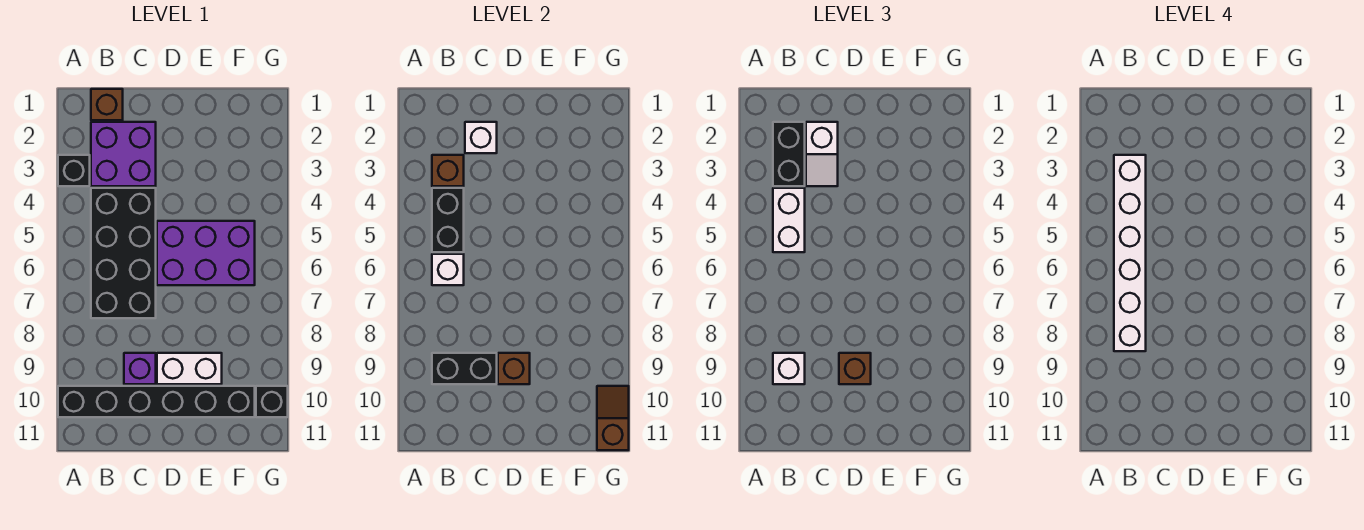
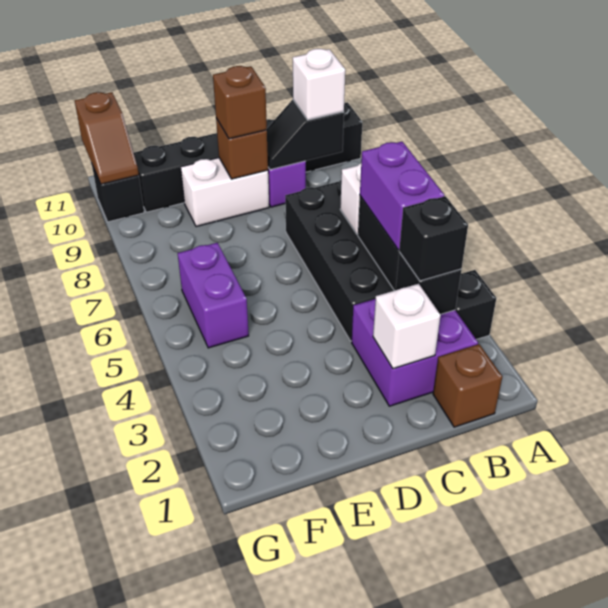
black 1x2 brick [773,122,805,186] -> black 1x1 brick [399,196,468,281]
brown 1x1 brick [432,155,464,186] -> black 1x1 brick [396,252,461,314]
white 1x6 brick [1114,155,1146,351] -> none
white 1x2 brick [773,188,805,252] -> purple 1x2 brick [360,142,444,250]
black 1x2 brick [432,353,497,384] -> black 1x2 slope [267,100,344,170]
white 1x2 slope [806,122,838,186] -> none
purple 2x3 brick [157,221,255,285] -> purple 1x2 brick [178,243,249,348]

